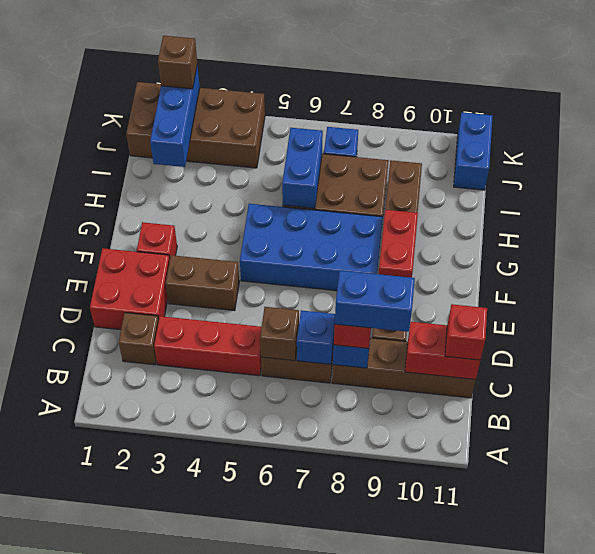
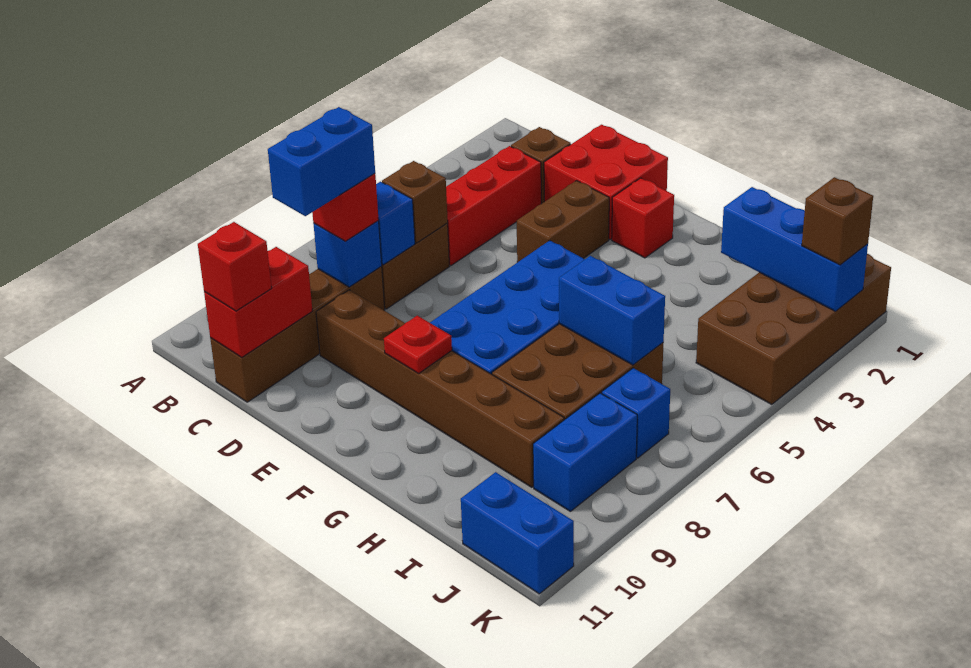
red 1x2 plate [379,210,418,278] -> red 1x1 plate [384,316,452,374]
none -> blue 1x2 brick [533,393,637,511]

